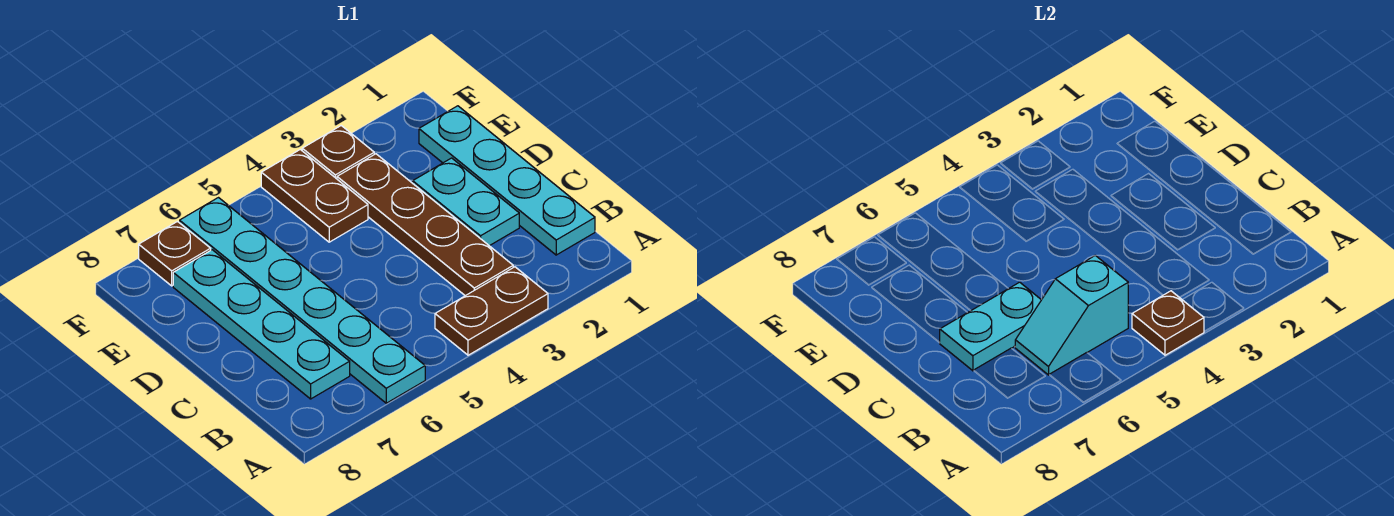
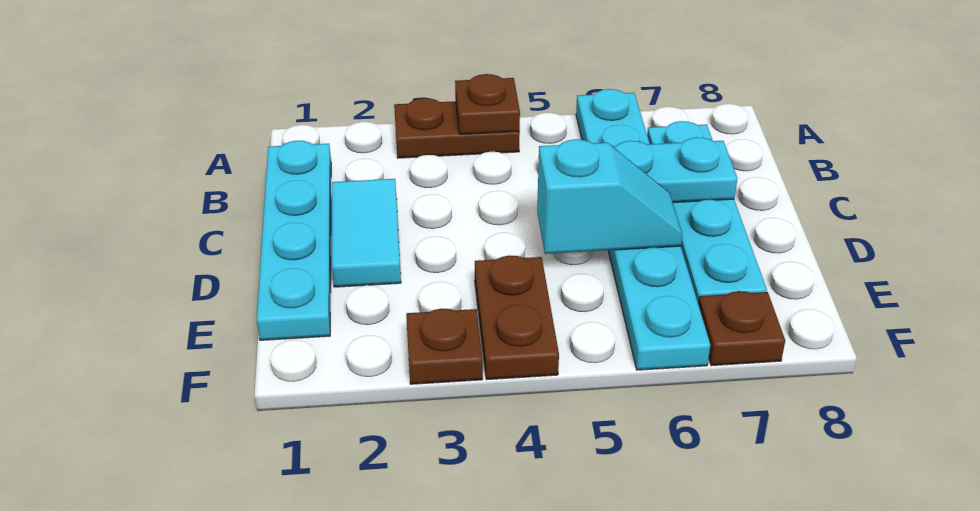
brown 1x4 plate [337,154,513,296] -> none
cyan 1x2 slope [1015,255,1128,375] -> cyan 1x2 slope moved to [537,139,682,254]
cyan 1x2 plate [413,158,519,246] -> cyan 1x2 tile [332,179,401,287]

